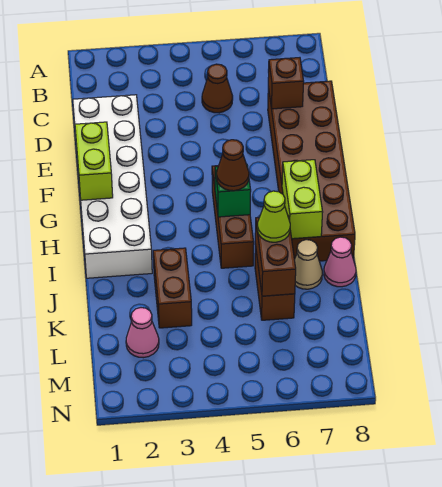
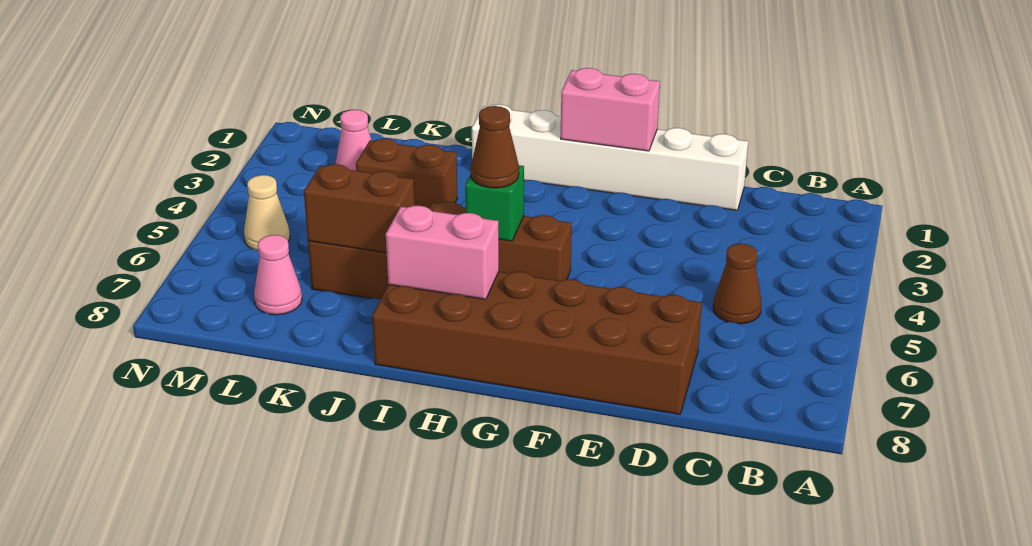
white 2x6 brick [73,95,152,278] -> white 1x6 brick [472,104,748,210]
brown 1x1 brick [268,58,304,109] -> none
lime 1x2 brick [75,122,113,200] -> pink 1x2 brick [561,68,660,151]
lime 1x2 brick [282,160,323,239] -> pink 1x2 brick [386,206,499,299]
lime 1x1 cone [257,191,290,242] -> none
tan 1x1 cone [294,240,322,289] -> tan 1x1 cone moved to [244,175,290,250]
pink 1x1 cone [324,237,356,287] -> pink 1x1 cone moved to [254,235,302,315]

